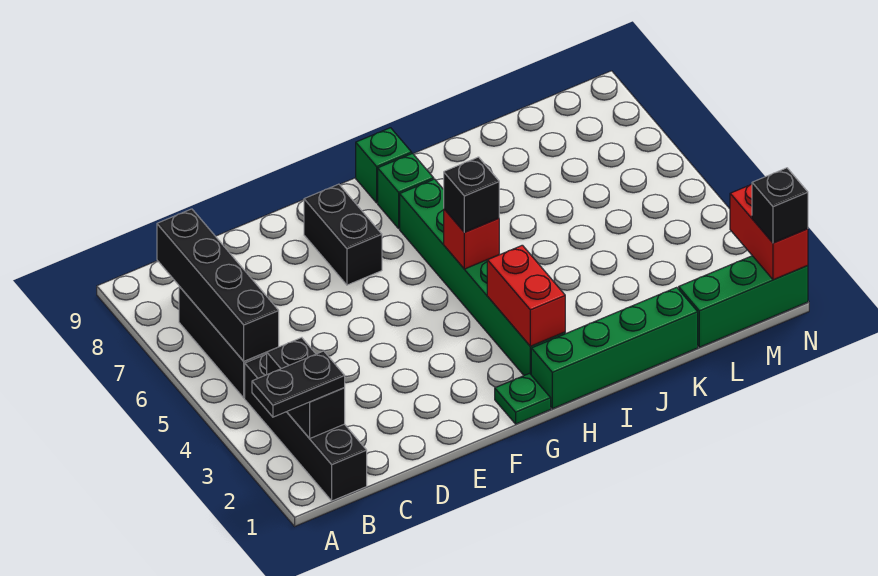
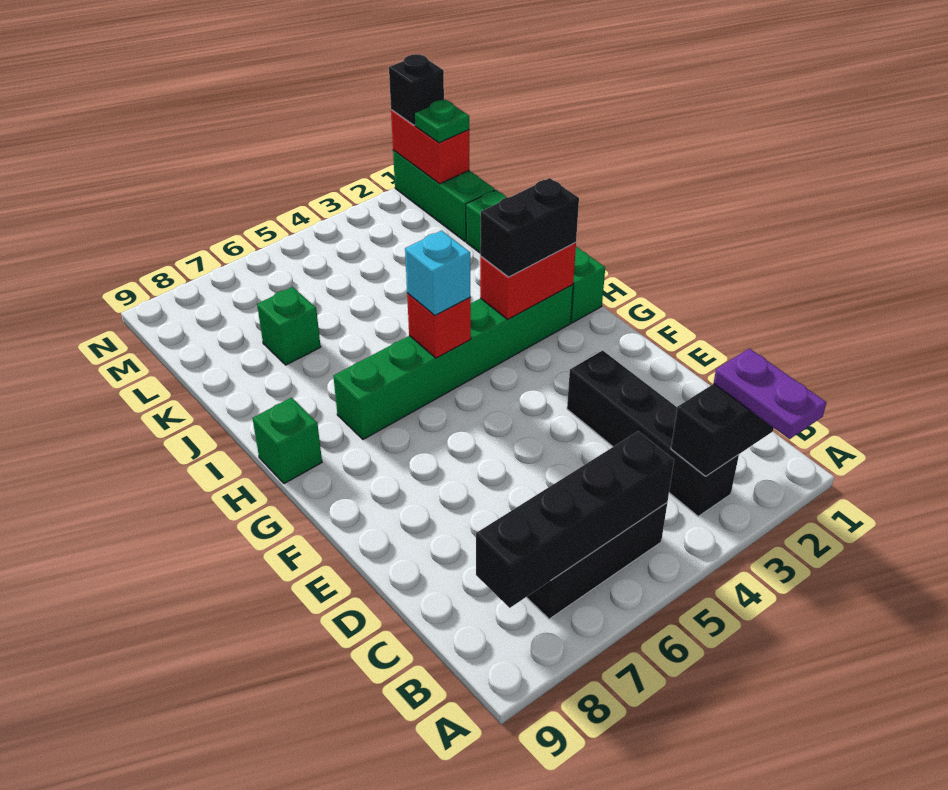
black 1x2 plate [252,351,345,417] -> purple 1x2 plate [713,349,826,439]
black 1x4 brick [245,354,367,501] -> black 1x4 brick turned to [567,350,739,516]
black 1x2 brick [304,184,382,285] -> black 1x2 brick moved to [480,178,579,277]
green 1x1 plate [495,373,551,424] -> green 1x1 plate moved to [415,100,469,143]
black 1x1 brick [444,157,499,232] -> cyan 1x1 brick [405,231,470,316]
green 1x1 brick [378,153,434,228] -> green 1x1 brick moved to [257,287,321,365]
red 1x2 brick [730,184,808,280] -> red 1x2 brick turned to [391,110,469,184]

